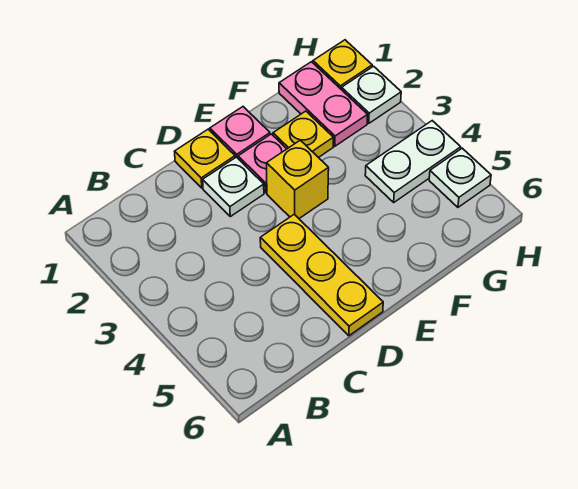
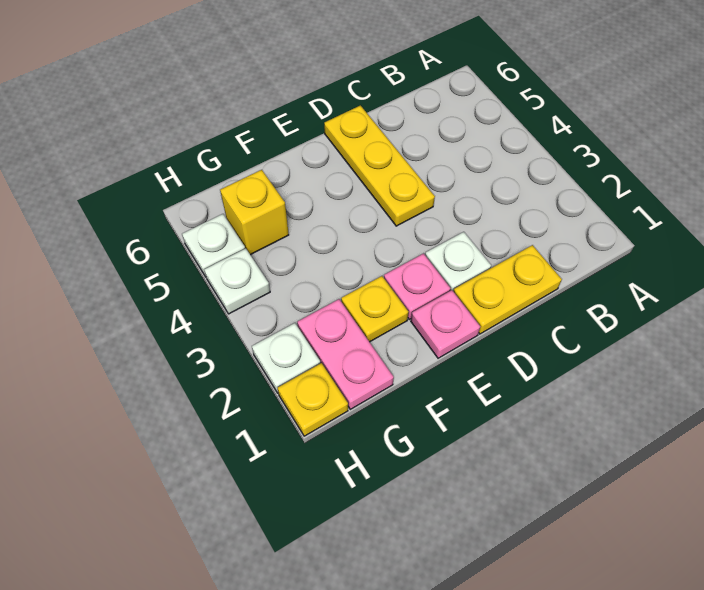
yellow 1x1 plate [175,129,235,188] -> yellow 1x2 plate [453,245,562,334]
yellow 1x1 brick [267,140,329,218] -> yellow 1x1 brick moved to [220,170,289,255]
white 1x2 plate [365,121,461,202] -> white 1x1 plate [204,248,270,314]

